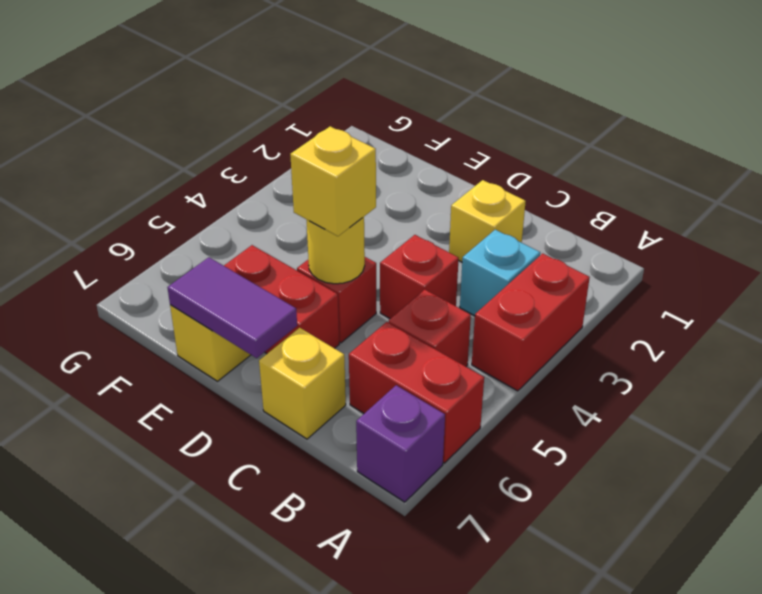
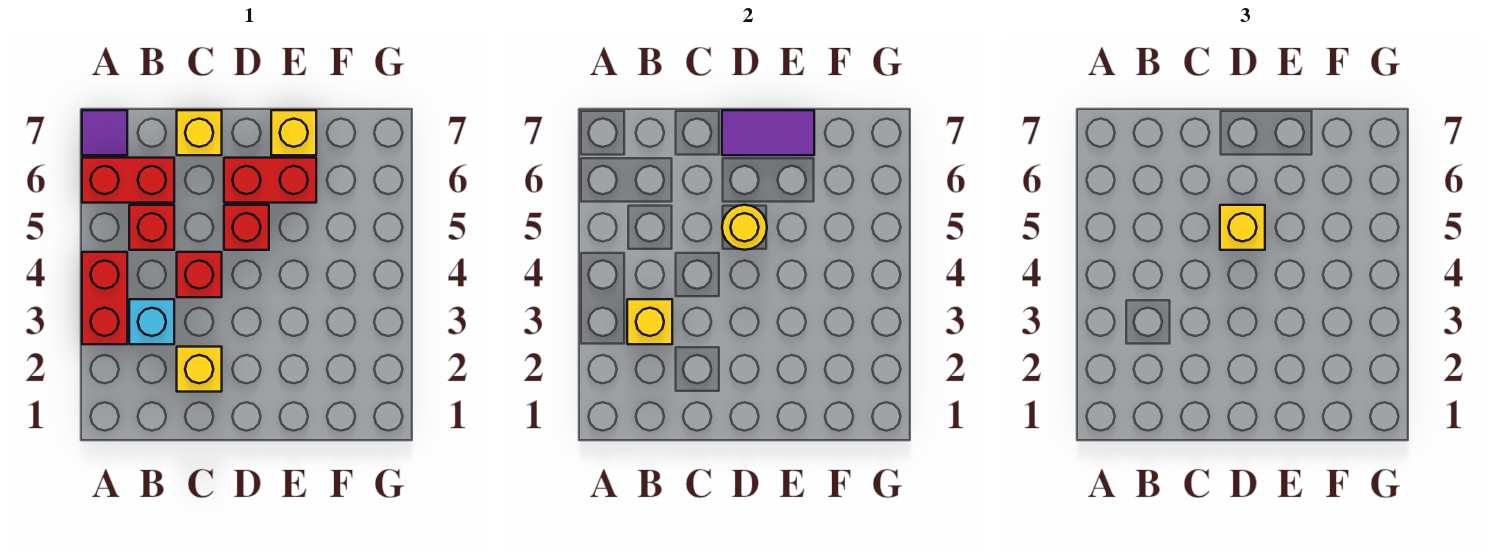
purple 1x1 brick [356,385,445,502] -> purple 1x1 tile [82,110,127,155]
none -> yellow 1x1 brick [627,299,672,344]

